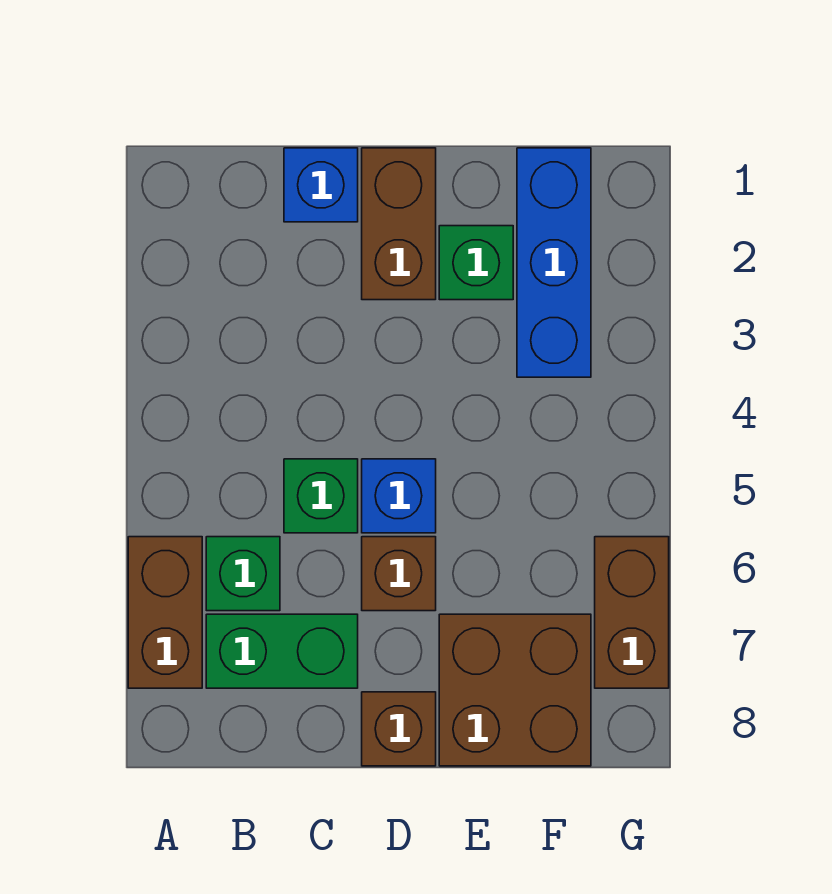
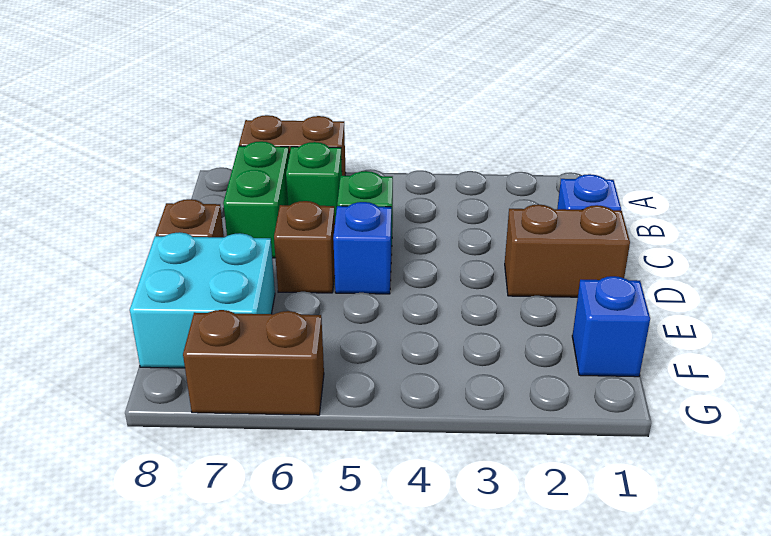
green 1x1 brick [439,226,513,300] -> none
brown 2x2 brick [439,614,591,766] -> cyan 2x2 brick [130,232,275,368]
blue 1x3 brick [517,148,591,377] -> blue 1x1 brick [572,276,650,377]

